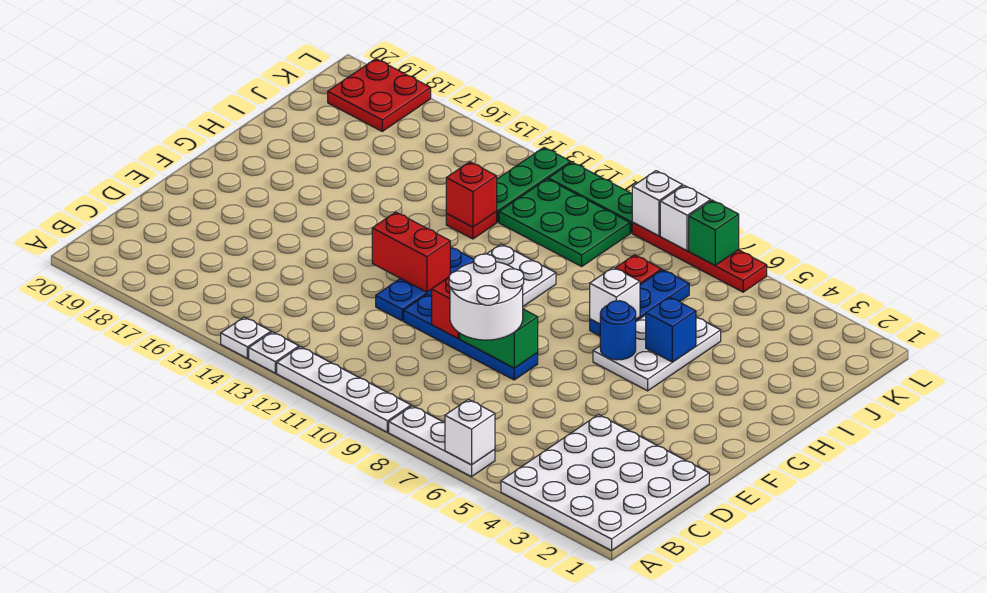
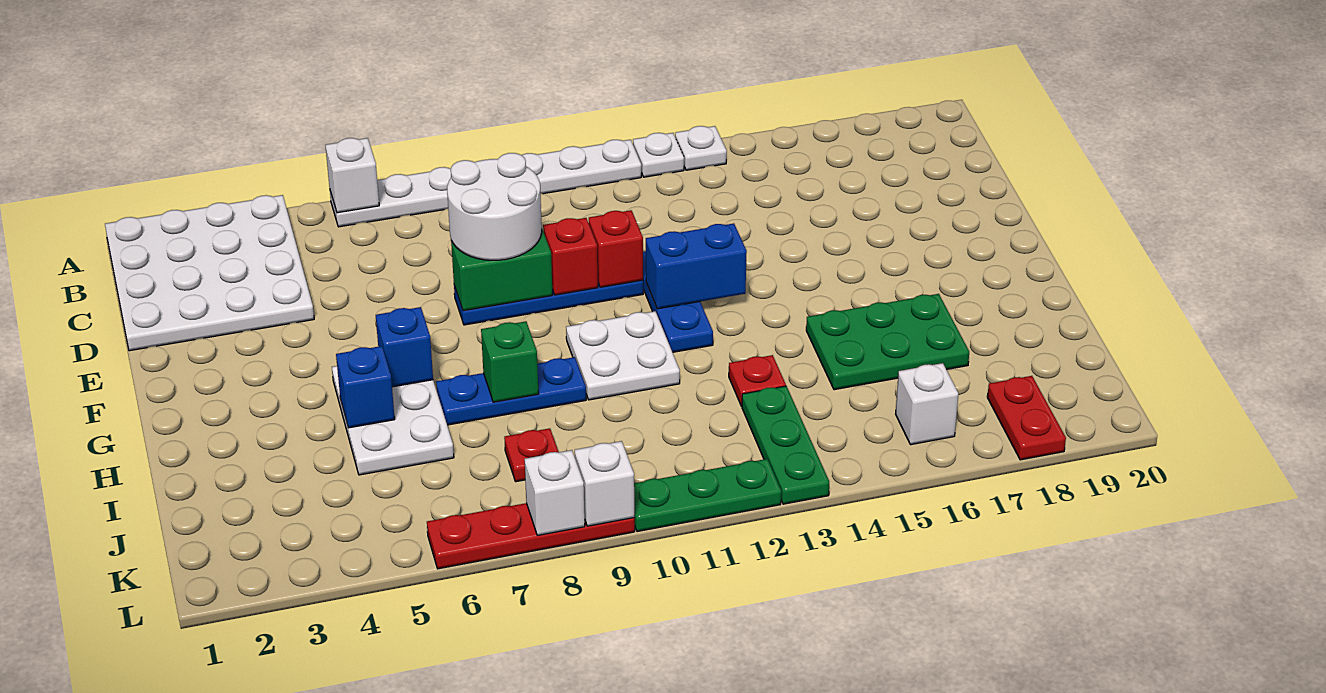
red 1x2 brick [372,212,450,292] -> blue 1x2 brick [646,223,747,309]
blue 1x1 round brick [600,301,636,360] -> blue 1x1 brick [376,307,433,387]
blue 1x3 plate [590,270,689,336] -> blue 1x3 plate turned to [436,357,586,425]
white 1x1 brick [590,267,640,324] -> white 1x1 brick moved to [896,363,958,445]
red 1x1 brick [446,162,497,227] -> red 1x1 brick moved to [589,210,643,287]
green 2x3 plate [499,179,630,266] -> green 2x3 plate moved to [806,294,969,390]
red 2x2 plate [328,59,431,131] -> red 1x2 plate [987,376,1066,460]
green 1x1 brick [689,200,739,265] -> green 1x1 brick moved to [481,321,539,402]

